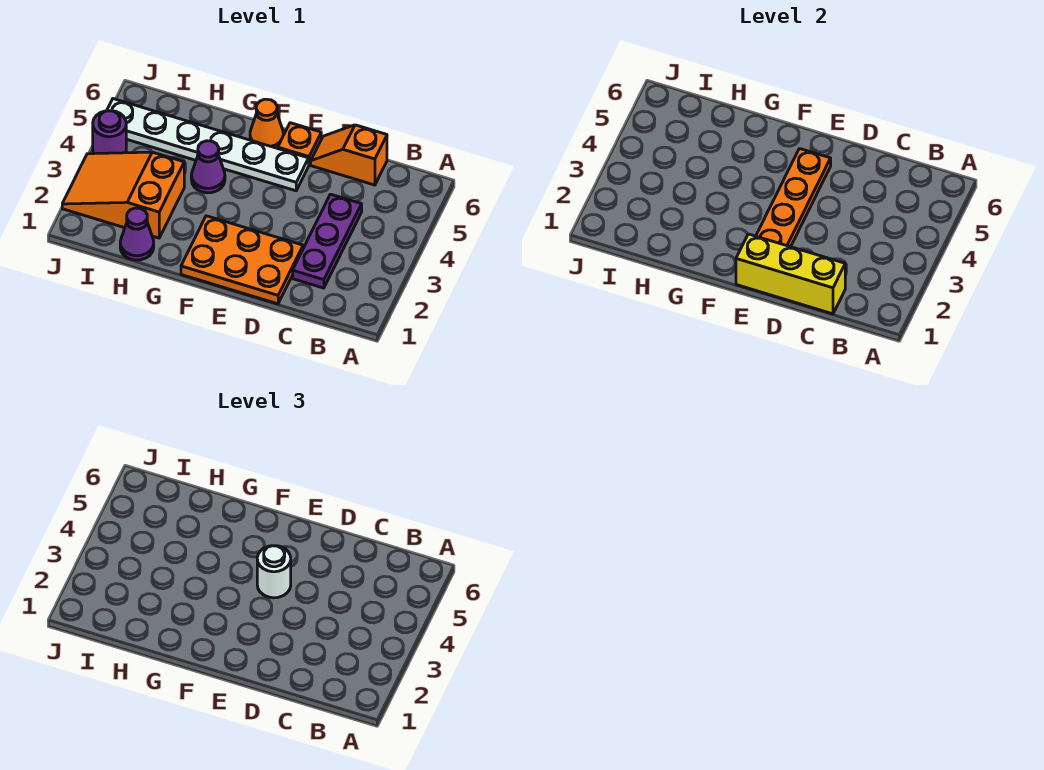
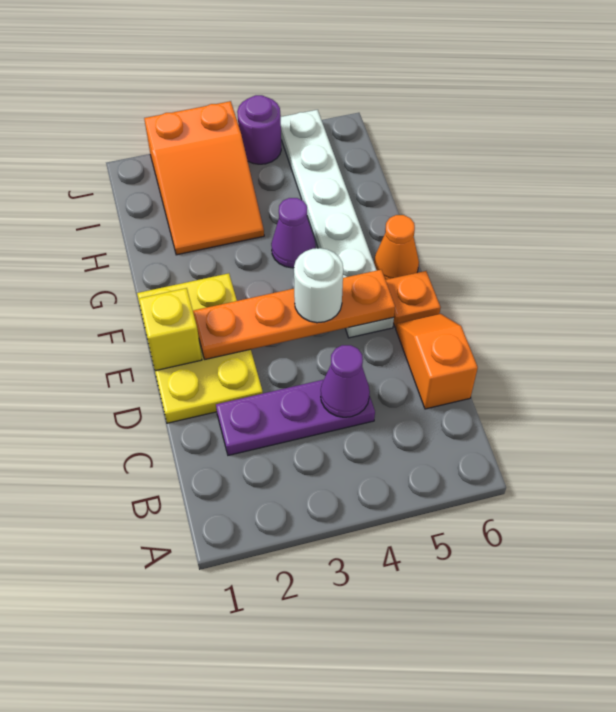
yellow 1x3 brick [736,234,845,314] -> yellow 1x1 brick [139,288,202,371]
orange 2x3 plate [181,216,303,304] -> yellow 2x3 plate [137,273,263,423]
purple 1x1 cone [120,208,154,260] -> purple 1x1 cone moved to [321,345,370,417]
orange 2x3 slope [62,152,184,238] -> orange 2x3 slope turned to [144,101,264,255]

